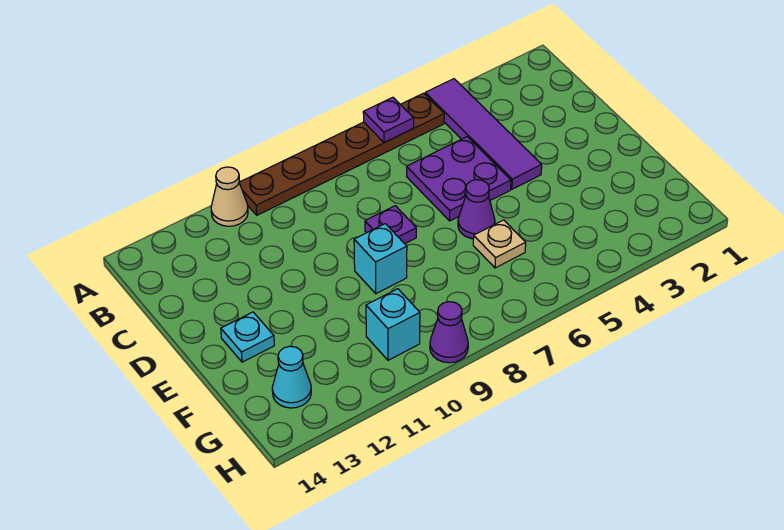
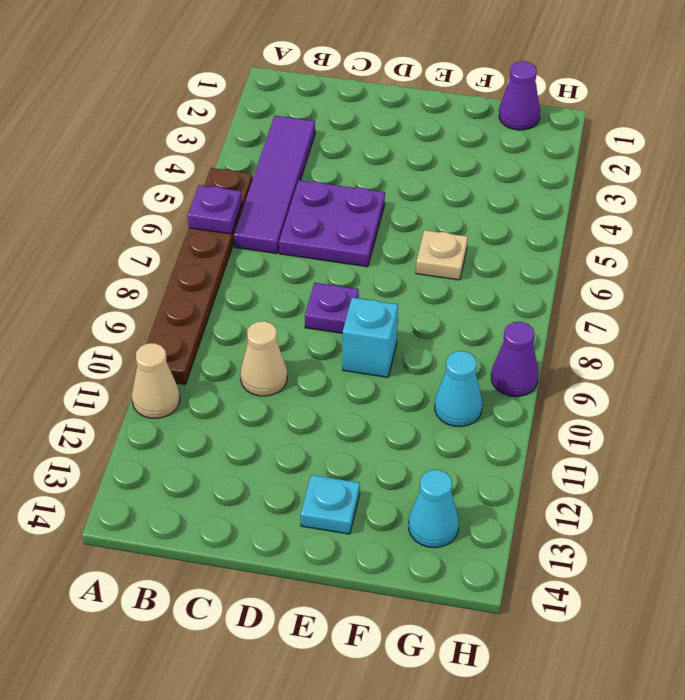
purple 1x4 tile [425,79,542,189] -> purple 1x4 tile turned to [234,116,315,254]
none -> tan 1x1 cone [240,321,287,396]
purple 1x1 cone [458,180,495,239] -> purple 1x1 cone moved to [499,61,540,130]
cyan 1x1 brick [366,289,420,360] -> cyan 1x1 cone [435,351,482,427]

